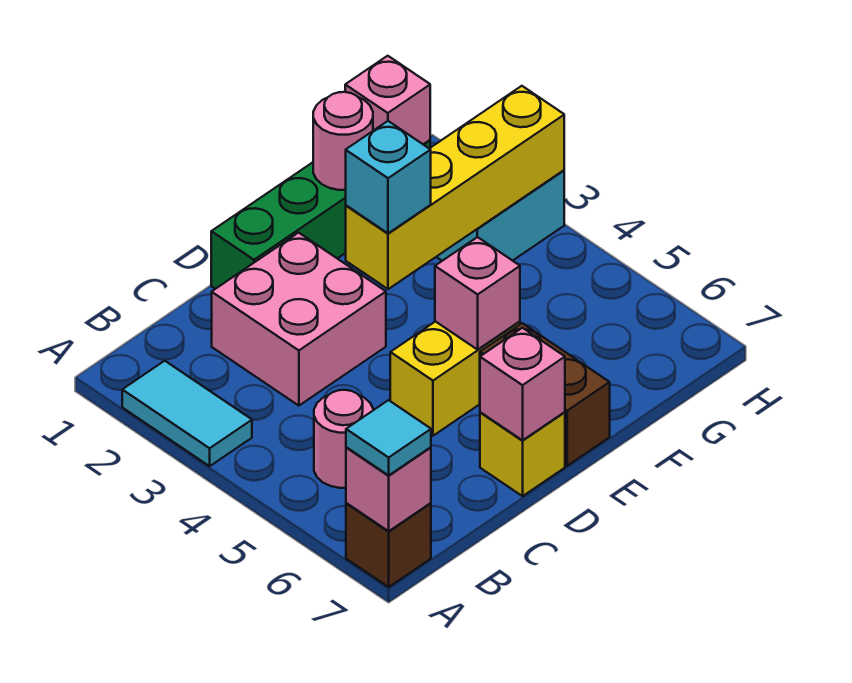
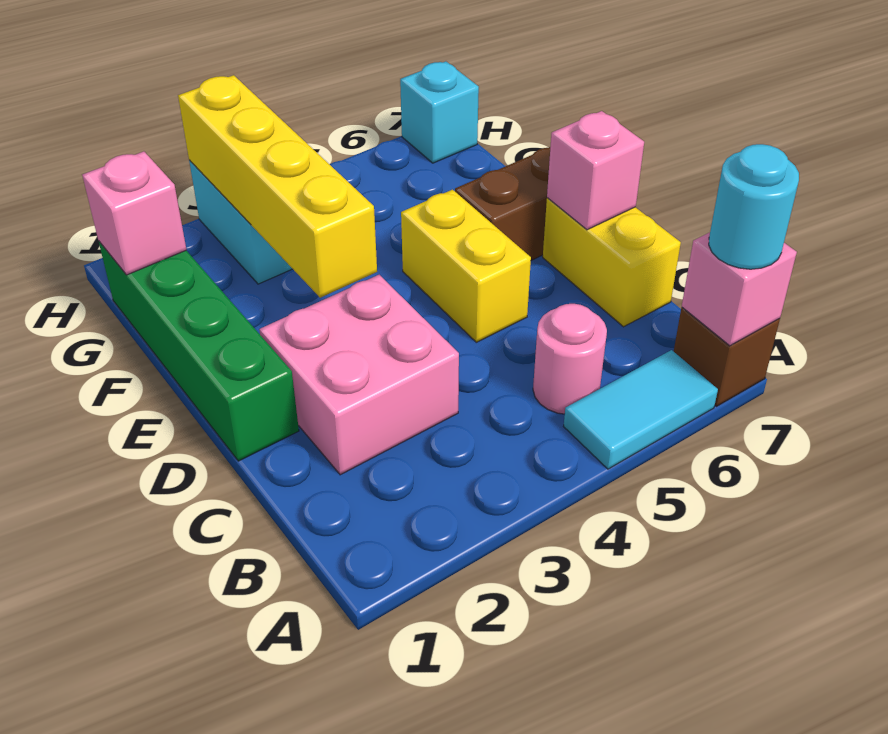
cyan 1x2 tile [122,361,252,466] -> cyan 1x2 tile moved to [564,350,718,469]
cyan 1x1 tile [346,400,431,475] -> cyan 1x1 round brick [709,144,799,269]
yellow 1x1 brick [480,412,565,496] -> yellow 1x2 brick [543,198,681,327]
cyan 1x1 brick [346,121,431,233] -> cyan 1x1 brick moved to [400,61,479,163]
pink 1x1 brick [435,237,520,350] -> none
pink 1x1 round brick [313,92,373,190] -> none

